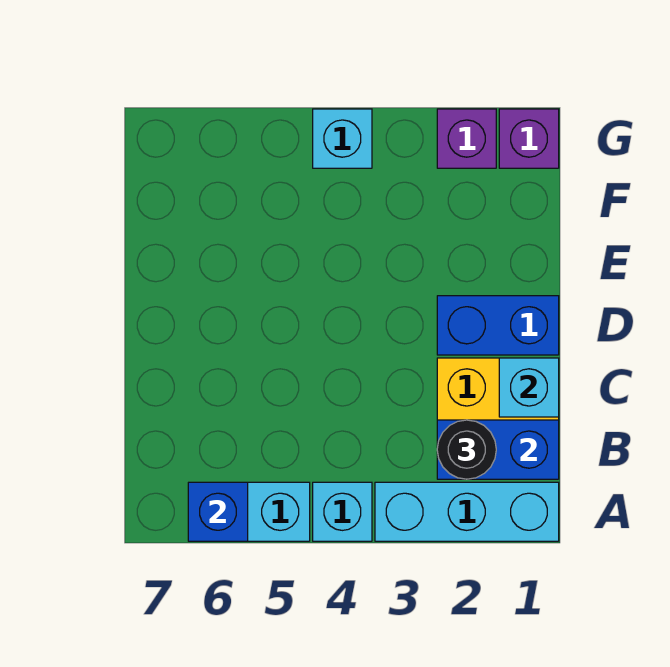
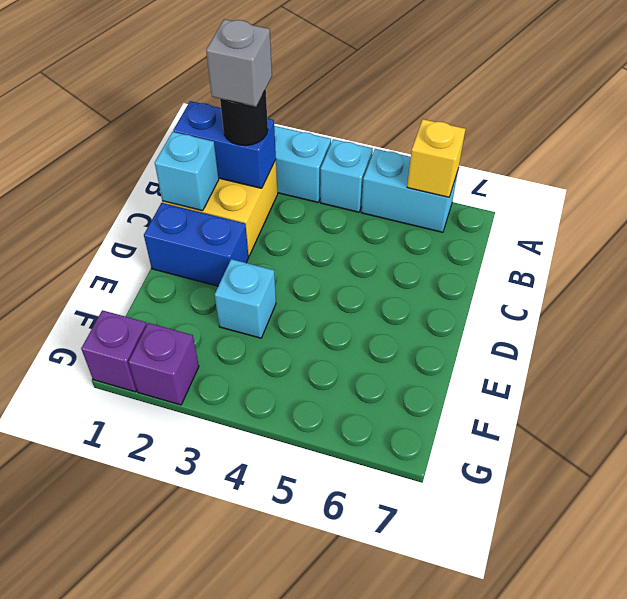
blue 1x1 brick [188,482,248,541] -> yellow 1x1 brick [407,119,466,197]
none -> grey 1x1 brick [206,19,272,107]
cyan 1x1 brick [313,109,372,168] -> cyan 1x1 brick moved to [215,259,276,338]

